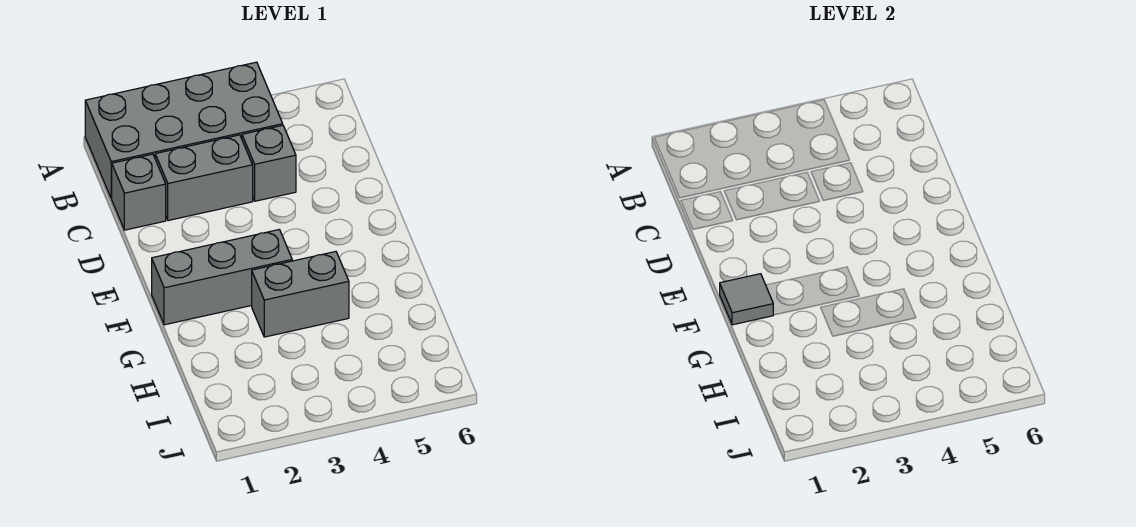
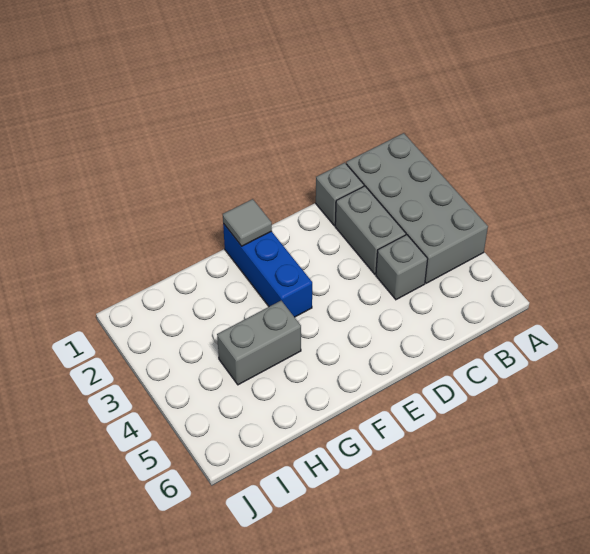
grey 1x3 brick [152,230,292,325] -> blue 1x3 brick [223,224,312,317]
grey 1x2 brick [252,252,349,337] -> grey 1x2 brick turned to [217,301,301,385]

